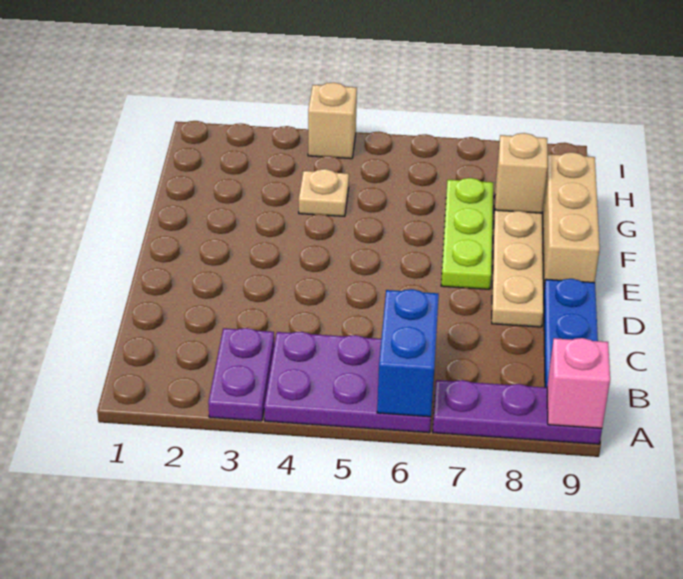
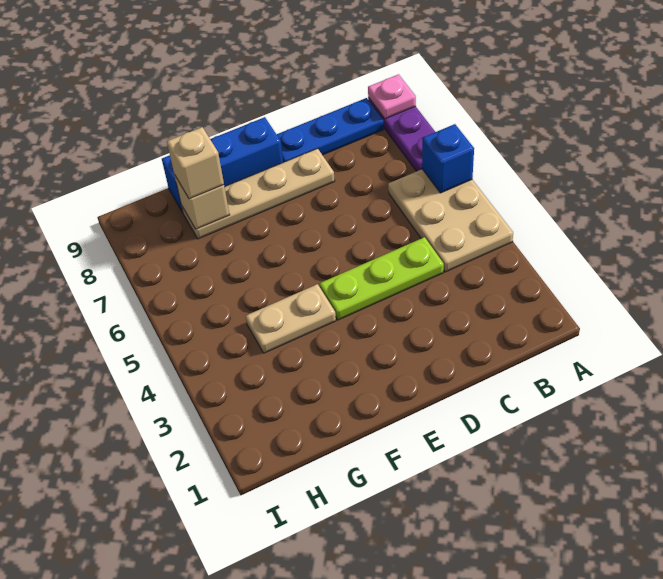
purple 1x2 plate [208,328,274,421] -> none
purple 2x3 plate [264,332,431,433] -> tan 2x3 plate [388,169,513,272]
blue 1x2 brick [377,289,439,417] -> blue 1x1 brick [422,124,474,193]
pink 1x1 brick [547,338,610,428] -> pink 1x1 plate [368,74,416,119]
lime 1x3 plate [441,178,493,289] -> lime 1x3 plate moved to [320,237,444,320]
tan 1x3 brick [543,152,600,288] -> blue 1x3 brick [162,117,283,212]
tan 1x1 plate [299,169,349,216] -> tan 1x2 plate [246,284,336,353]
tan 1x1 brick [308,82,357,159] -> tan 1x1 brick moved to [167,127,224,199]

